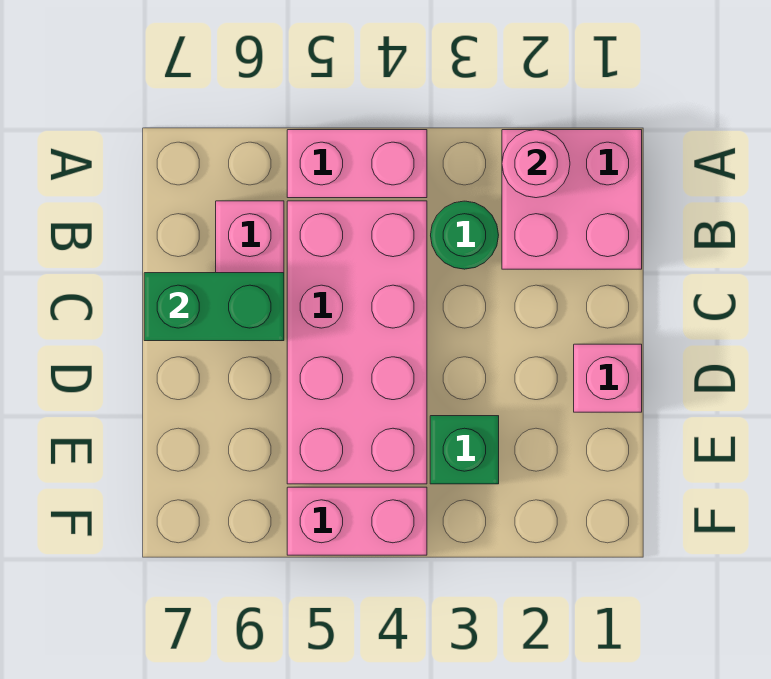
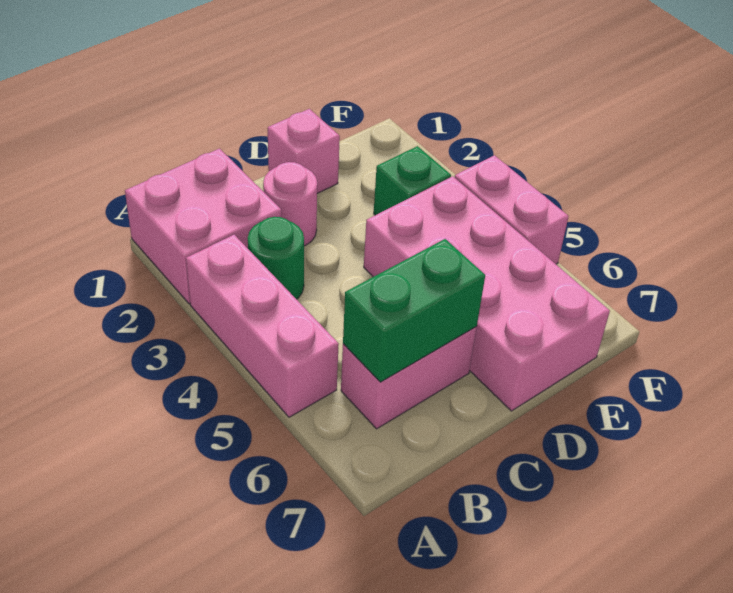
pink 1x1 round brick [502,130,570,198] -> pink 1x1 round brick moved to [263,162,317,246]
pink 1x2 brick [287,130,427,198] -> pink 1x3 brick [186,235,339,417]
pink 2x4 brick [287,201,427,484] -> pink 2x4 brick turned to [364,176,610,411]
green 1x2 brick [144,273,284,341] -> green 1x2 brick turned to [343,239,485,382]

